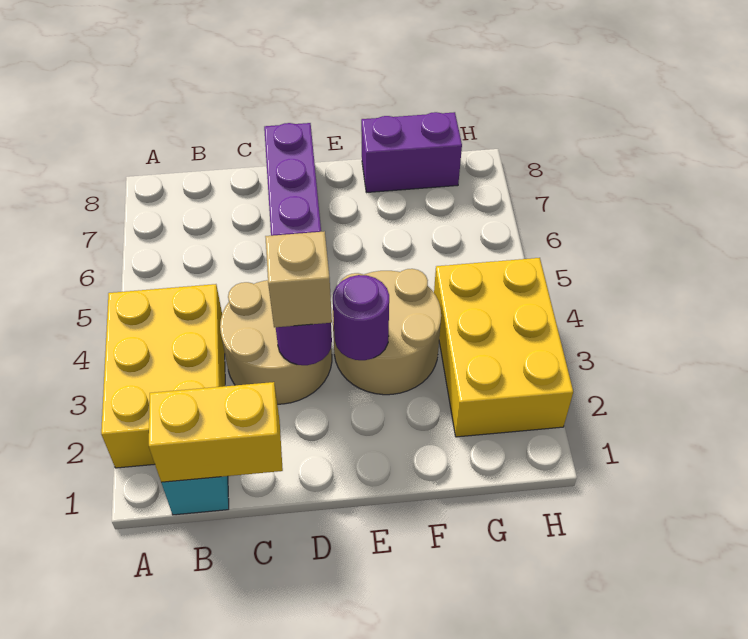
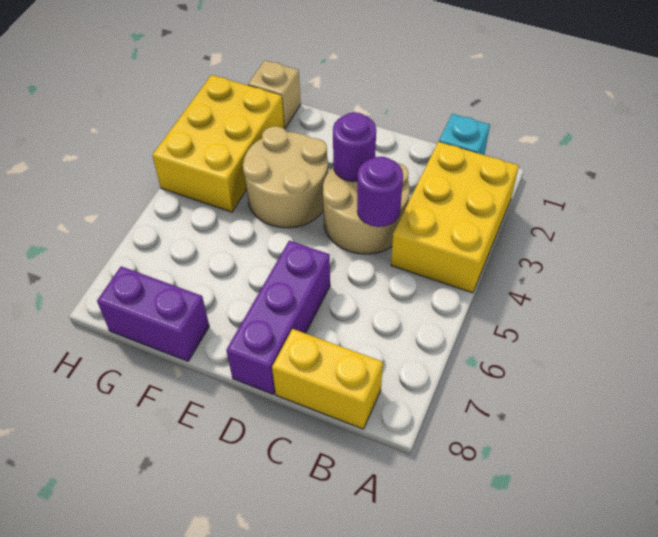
yellow 1x2 brick [149,382,283,483] -> yellow 1x2 brick moved to [272,329,383,429]
tan 1x1 brick [265,231,332,327] -> tan 1x1 brick moved to [248,60,301,128]
purple 1x1 round brick [333,275,389,360] -> purple 1x1 round brick moved to [357,157,403,227]

